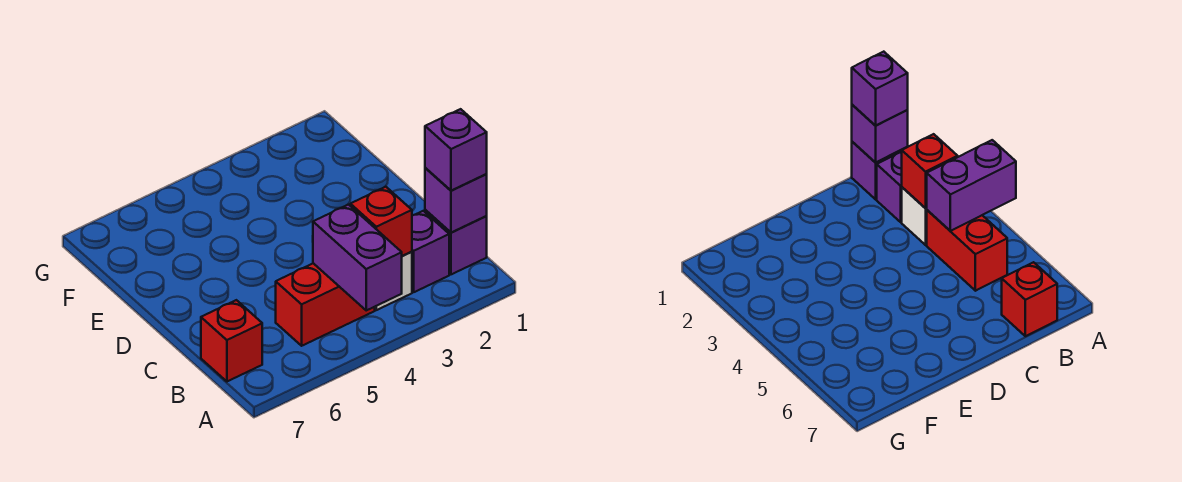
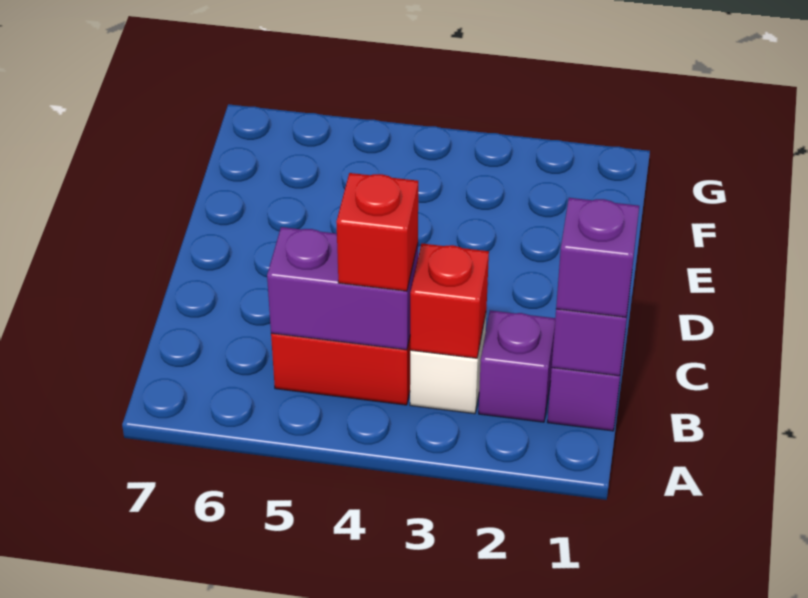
purple 1x2 brick [313,205,402,310] -> purple 1x2 brick turned to [267,227,418,350]
red 1x1 brick [201,300,262,381] -> red 1x1 brick moved to [336,173,418,291]

